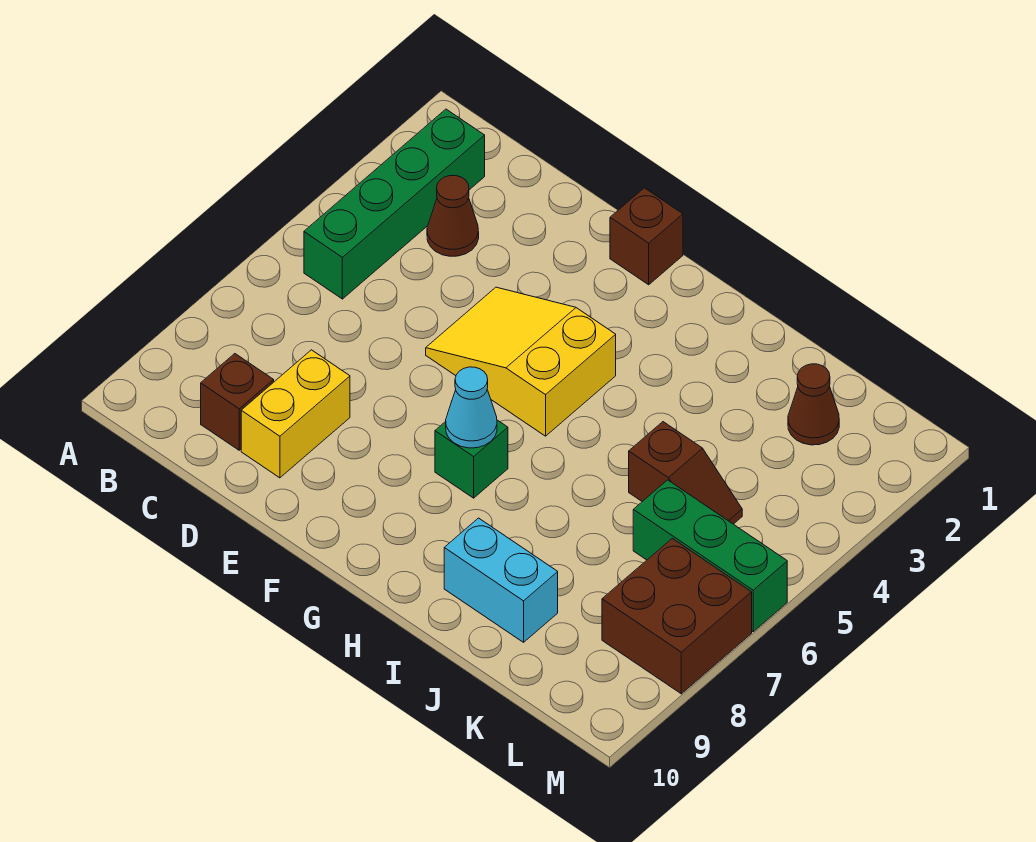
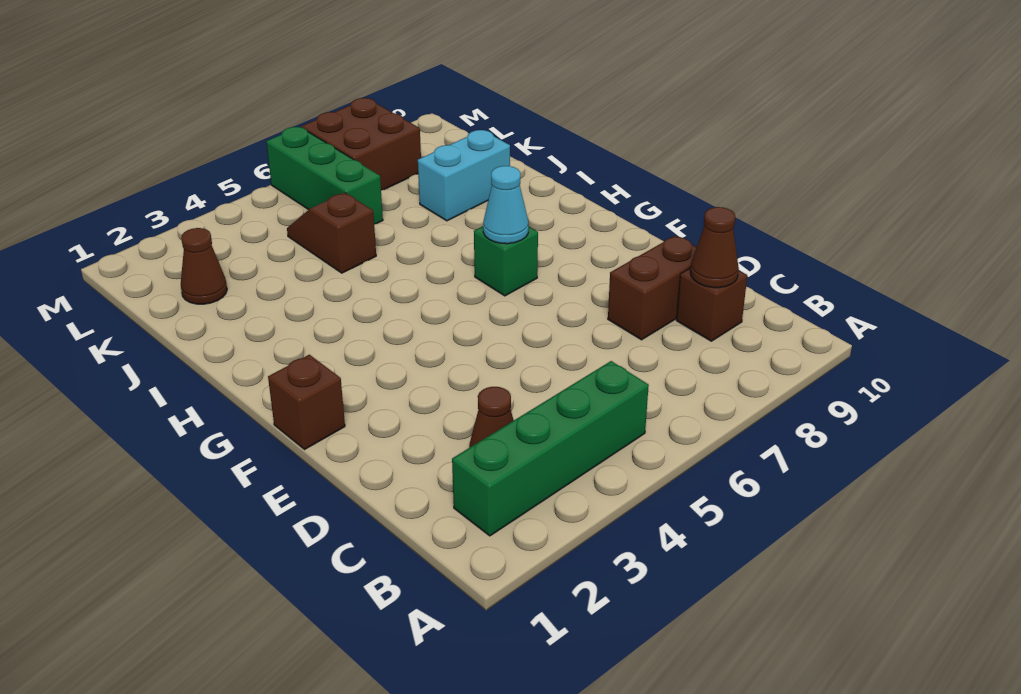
none -> brown 1x1 cone [690,207,739,288]
yellow 1x2 brick [241,350,350,478] -> brown 1x2 brick [608,236,697,340]
yellow 2x3 slope [426,287,616,436] -> none
cyan 1x2 brick [444,518,558,642] -> cyan 1x2 brick turned to [418,130,510,221]

